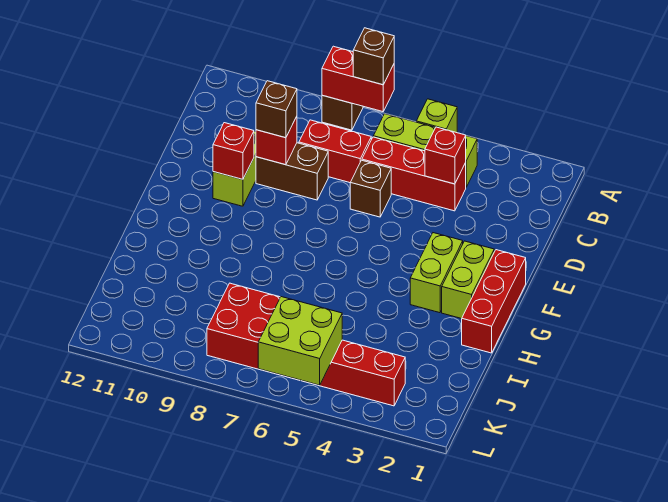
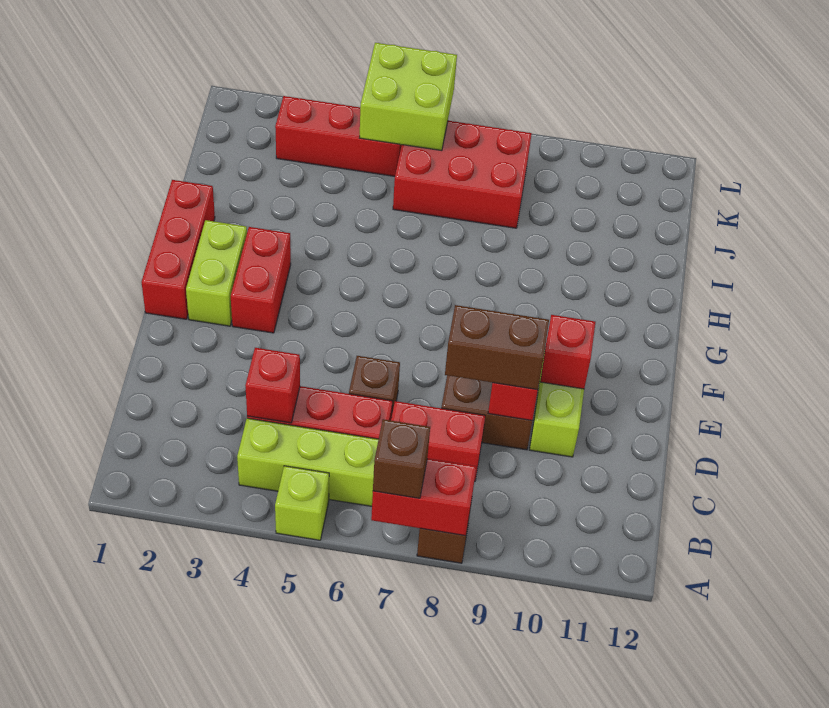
brown 1x1 brick [256,81,297,138] -> brown 1x2 brick [445,305,549,390]
lime 1x2 brick [410,233,463,313] -> red 1x2 brick [231,227,291,333]

